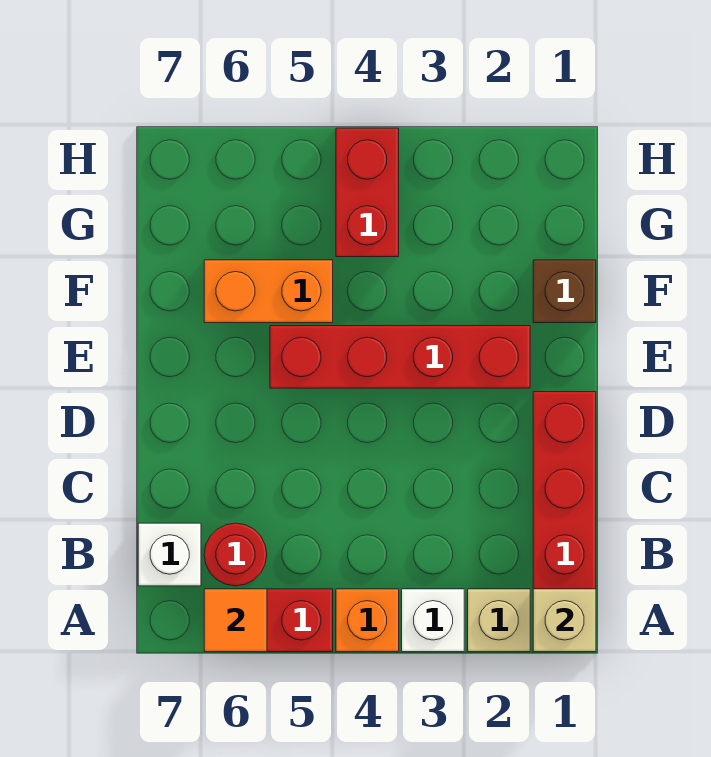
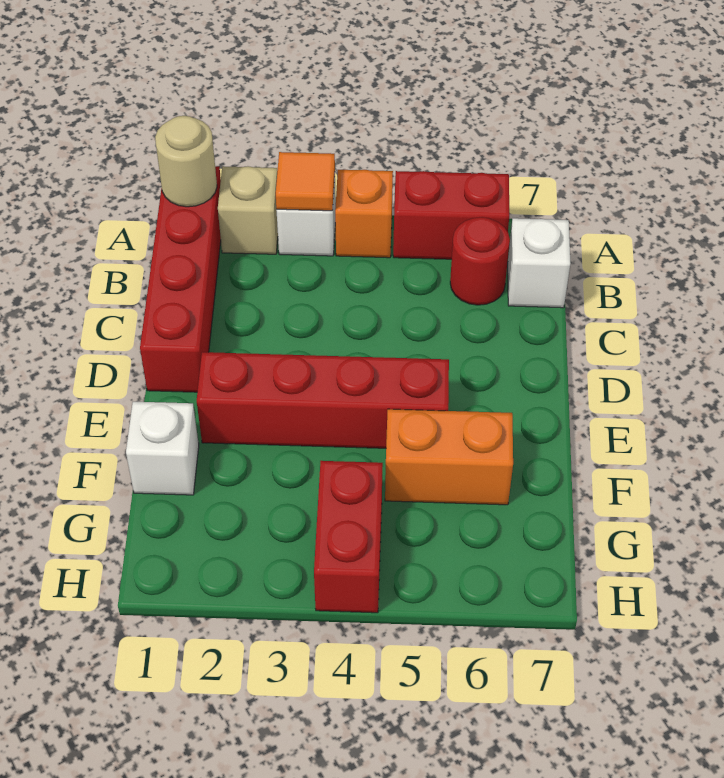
tan 1x1 brick [533,589,596,652] -> tan 1x1 round brick [155,116,217,207]
orange 1x1 tile [204,589,267,652] -> orange 1x1 tile moved to [276,152,335,211]
brown 1x1 brick [533,260,596,323] -> white 1x1 brick [126,402,199,495]

